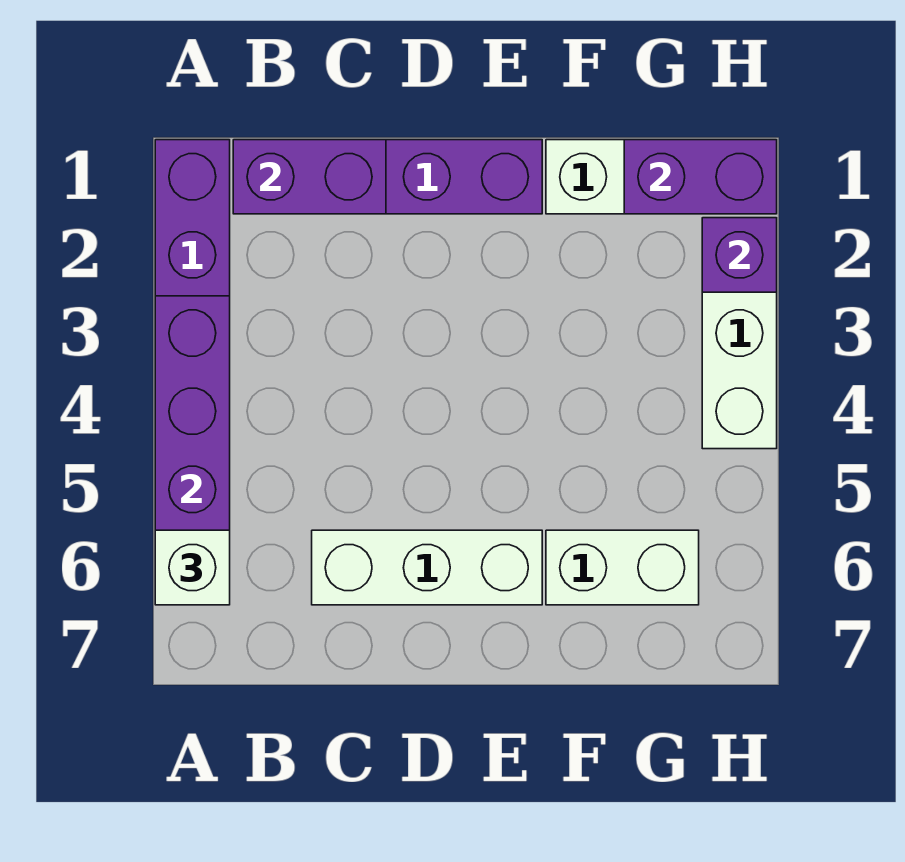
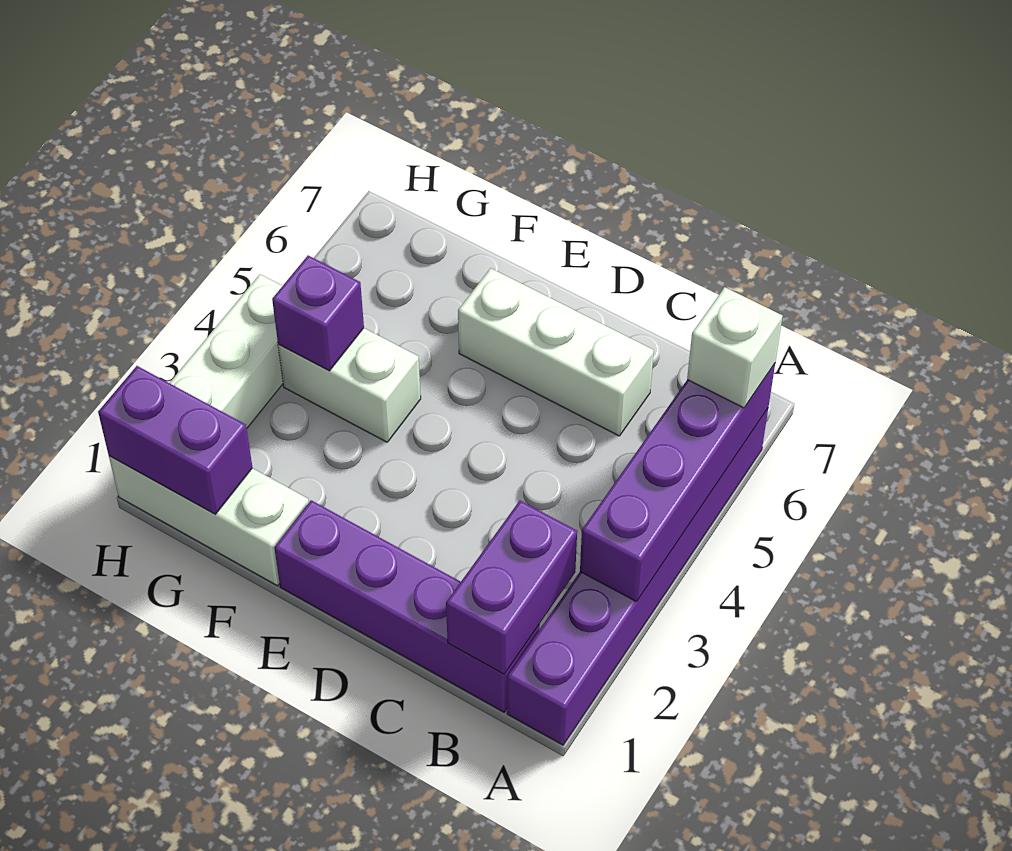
purple 1x2 brick [233,140,386,214] -> purple 1x2 brick turned to [446,501,577,674]
white 1x2 brick [546,530,699,605] -> white 1x2 brick moved to [278,328,421,442]
purple 1x1 brick [702,218,777,292] -> purple 1x1 brick moved to [272,256,364,371]

